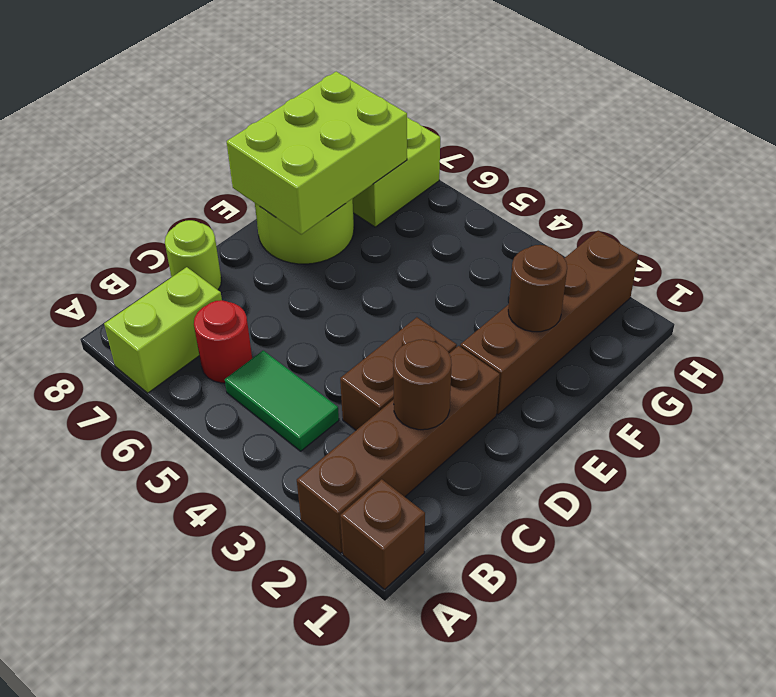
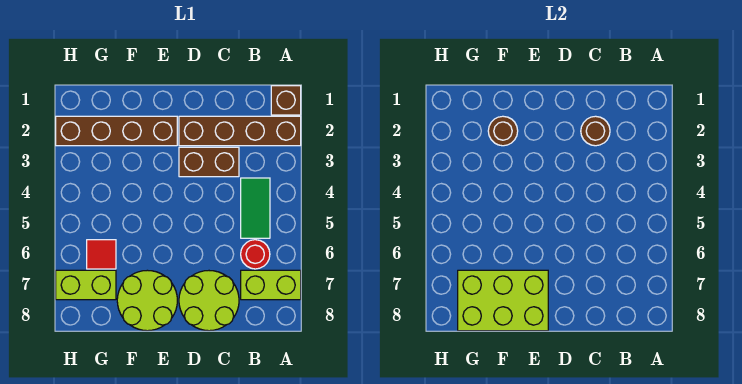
lime 1x1 round brick [165,220,221,290] -> lime 2x2 round brick [179,271,239,331]
none -> red 1x1 tile [87,240,116,269]

